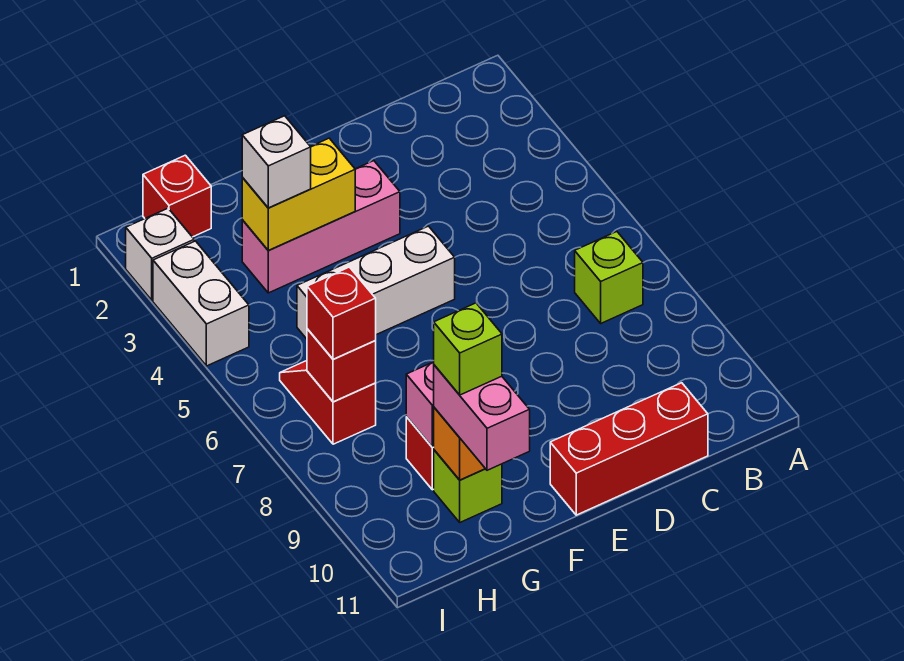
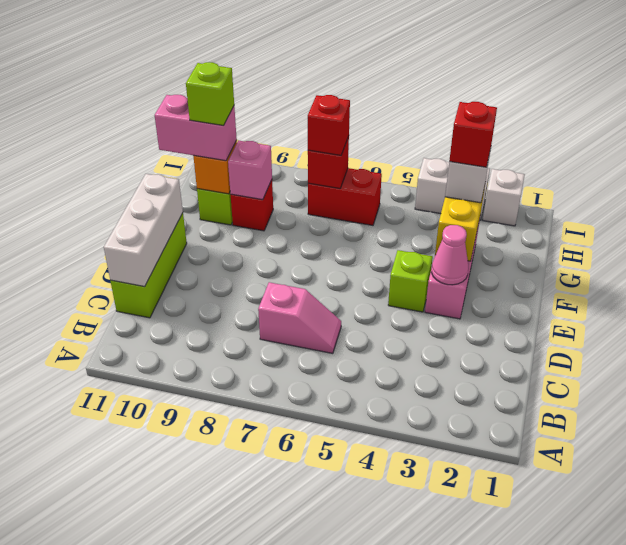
lime 1x1 brick [575,232,643,323] -> lime 1x1 brick moved to [388,250,433,312]
none -> pink 1x2 slope [258,282,341,353]
red 1x3 brick [550,383,708,515] -> lime 1x3 brick [110,213,187,318]
none -> pink 1x1 cone [432,225,469,285]
white 1x3 brick [297,226,455,339] -> white 1x3 brick moved to [104,174,183,287]
red 1x1 brick [143,155,211,237] -> red 1x1 brick moved to [449,102,497,167]
red 1x2 slope [280,361,376,444] -> red 1x2 brick [308,168,382,225]

